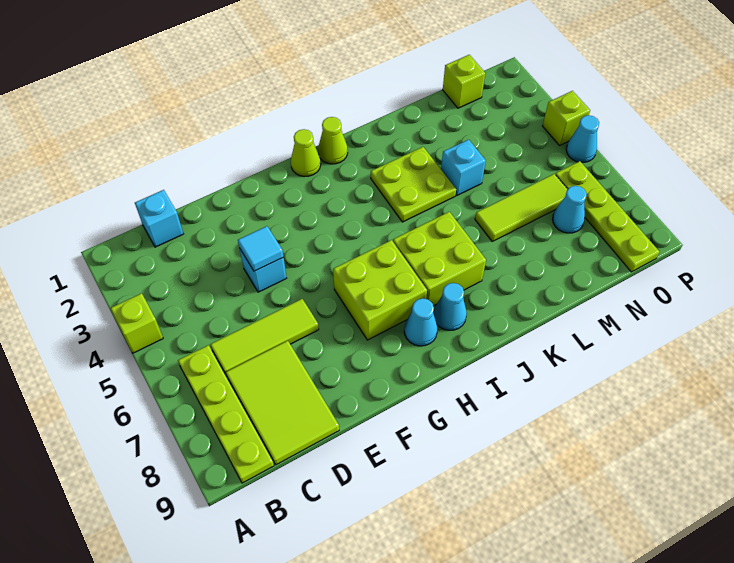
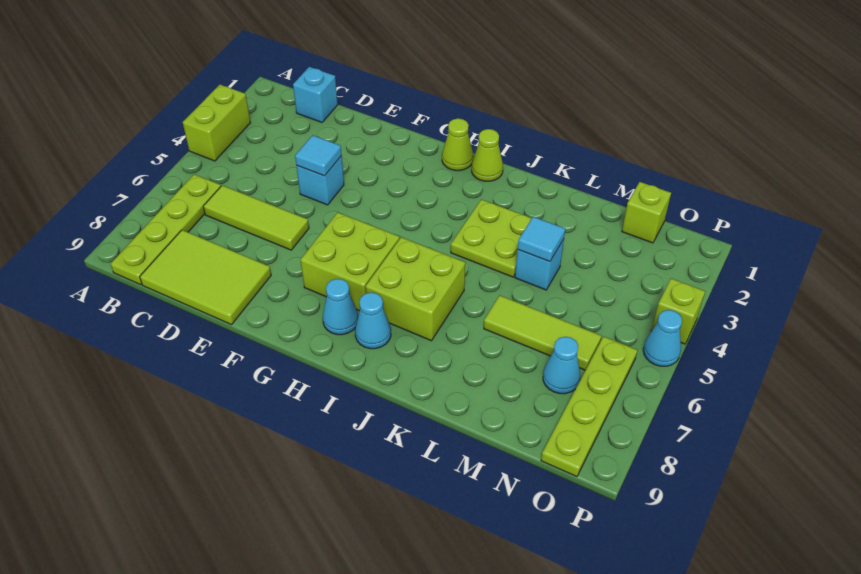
lime 1x1 brick [110,293,163,353] -> lime 1x2 brick [183,85,250,161]
lime 2x3 tile [226,341,339,465] -> lime 2x3 tile turned to [140,230,271,325]
none -> cyan 1x1 tile [518,217,565,262]

